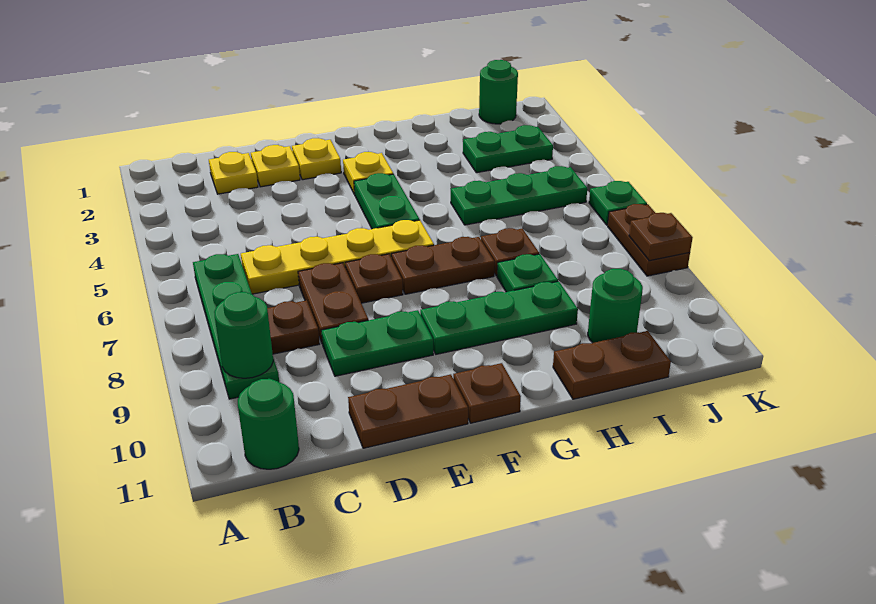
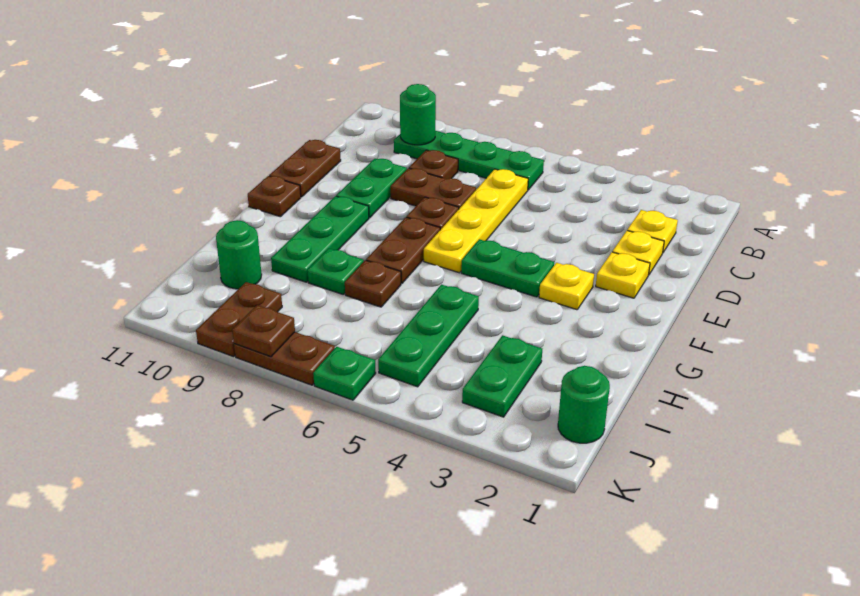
green 1x1 round brick [238,379,299,469] -> none
brown 1x2 plate [553,331,671,399] -> brown 1x2 plate moved to [196,282,282,357]

